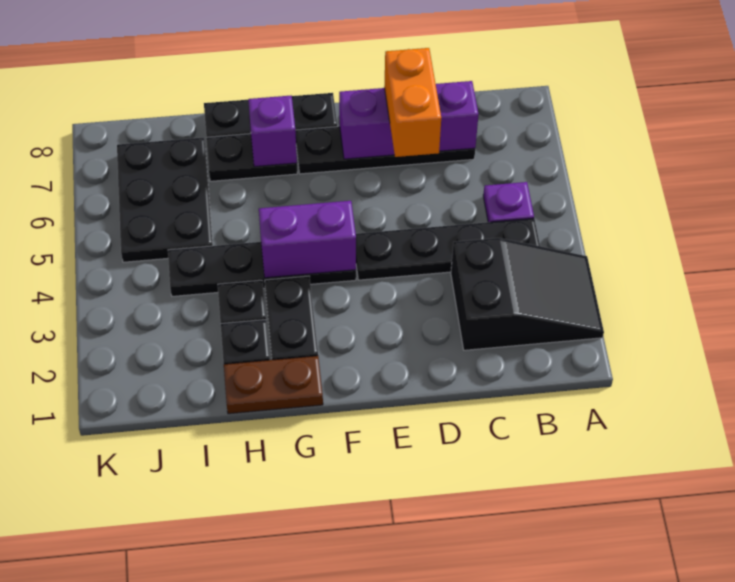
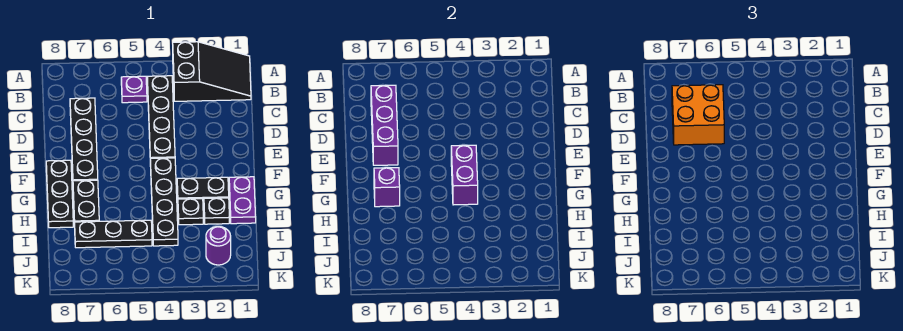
black 2x3 slope [451,238,604,350] -> black 2x3 slope turned to [173,42,251,101]
orange 1x2 brick [384,48,441,157] -> orange 2x2 brick [672,85,724,145]
brown 1x2 plate [224,356,323,414] -> purple 1x2 plate [229,177,256,224]
black 2x3 plate [117,138,213,262] -> black 1x3 plate [75,220,152,248]
none -> purple 1x1 round brick [206,227,231,265]

